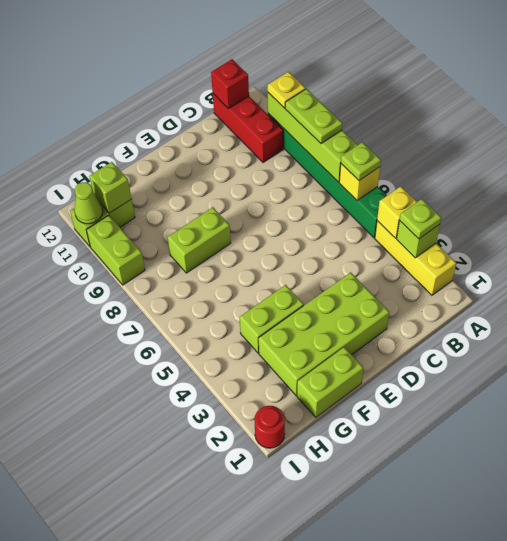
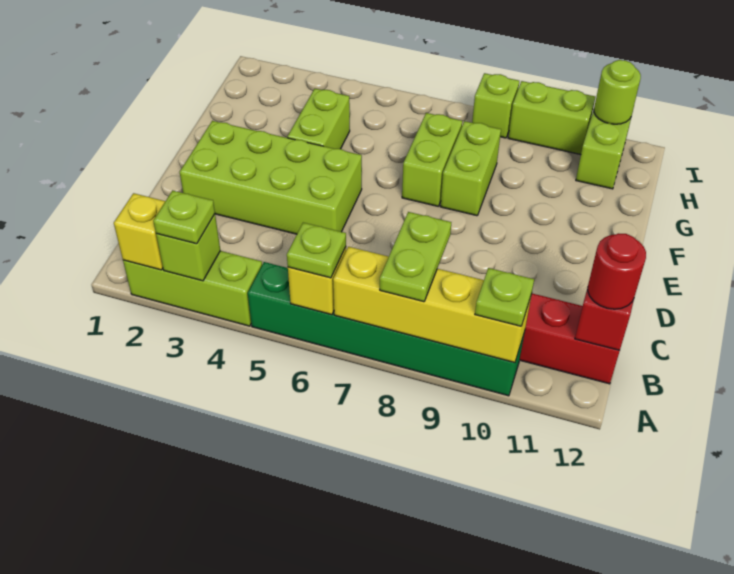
yellow 1x3 brick [375,221,456,295] -> lime 1x3 brick [123,251,262,326]
yellow 1x1 brick [377,186,417,238] -> yellow 1x1 brick moved to [114,193,165,270]
lime 1x4 brick [268,93,357,182] -> yellow 1x4 brick [333,247,531,362]
lime 1x2 plate [285,89,343,144] -> lime 1x2 plate turned to [380,212,451,302]
yellow 1x1 plate [268,72,306,108] -> lime 1x1 plate [475,268,534,326]
lime 2x4 brick [259,272,389,396] -> lime 2x4 brick turned to [180,121,362,234]
lime 1x2 brick [297,347,363,417] -> lime 1x2 brick moved to [402,113,462,206]
lime 1x1 brick [89,162,132,213] -> lime 1x1 brick moved to [472,73,519,138]
red 1x1 round brick [254,406,285,448] -> red 1x1 round brick moved to [588,233,646,309]
lime 1x1 cone [74,182,103,224] -> lime 1x1 round brick [594,60,641,124]

